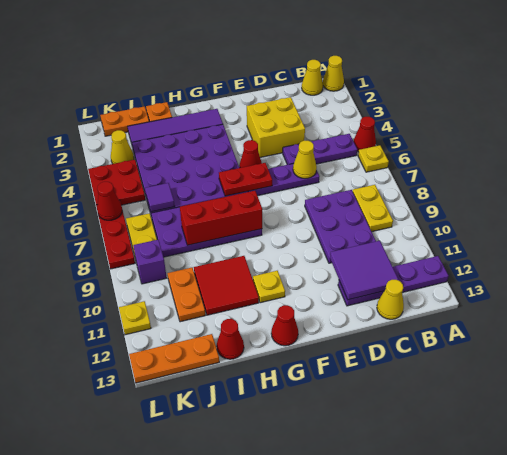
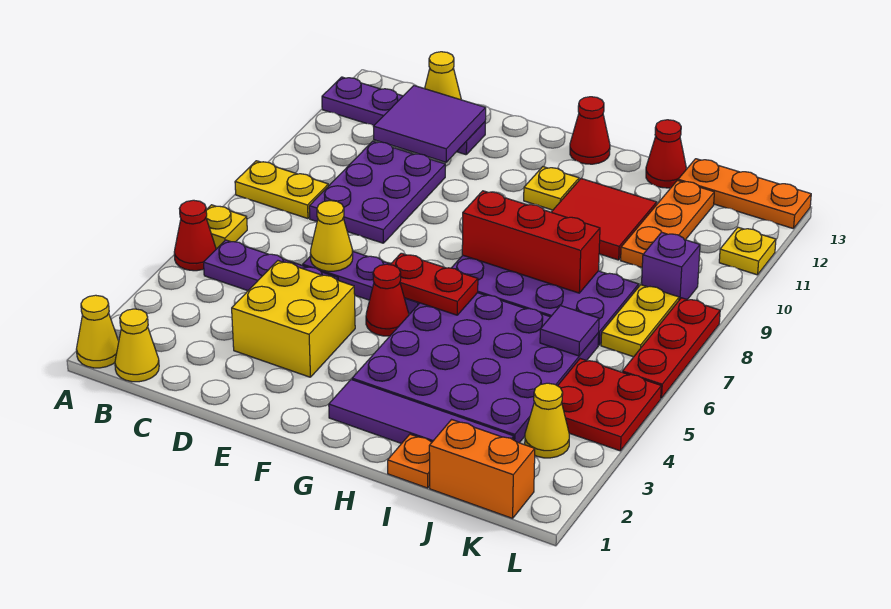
yellow 1x2 plate [352,185,393,232] -> yellow 1x2 plate turned to [235,161,328,219]
orange 1x2 plate [100,106,149,136] -> orange 1x2 brick [429,420,535,518]
orange 1x2 plate [167,268,205,322] -> orange 1x3 plate [621,180,714,267]
red 1x1 cone [97,182,122,220] -> none

